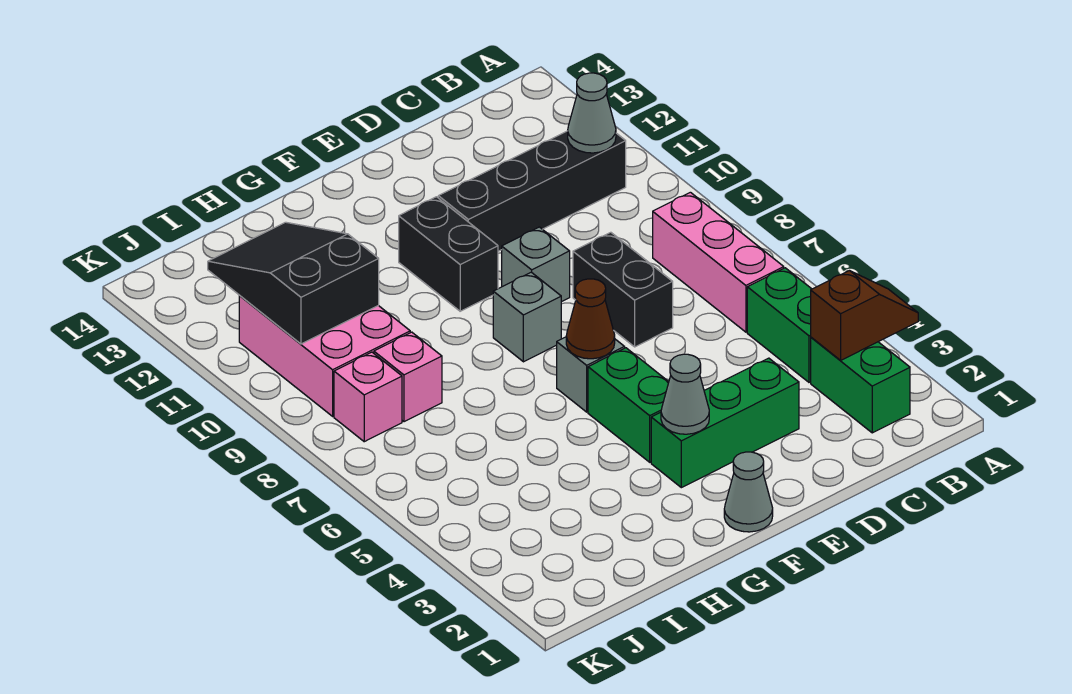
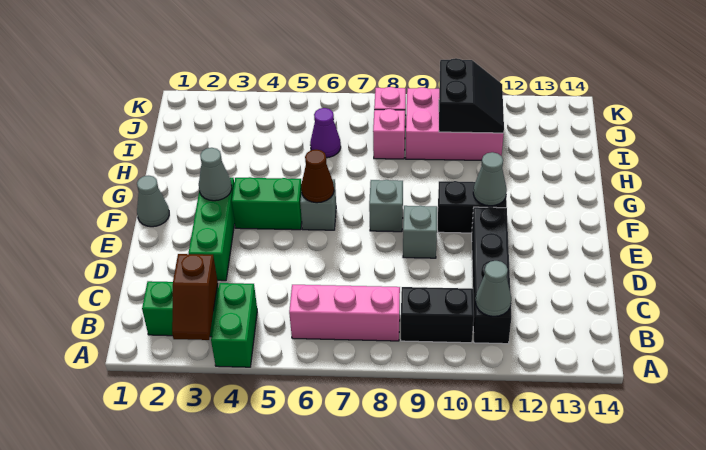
green 1x2 brick [747,268,811,382] -> green 1x2 brick turned to [211,283,257,367]
black 1x2 brick [573,232,673,347] -> black 1x2 brick moved to [401,287,474,343]
none -> grey 1x1 cone [473,152,507,206]
none -> purple 1x1 cone [310,108,341,158]
black 2x3 slope [208,222,379,344] -> black 2x2 slope [439,58,504,133]

